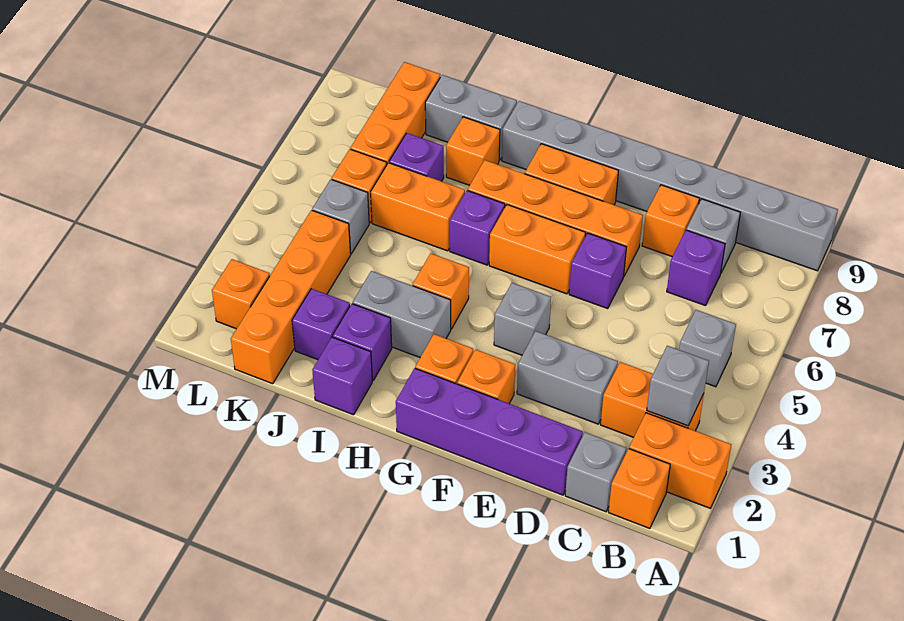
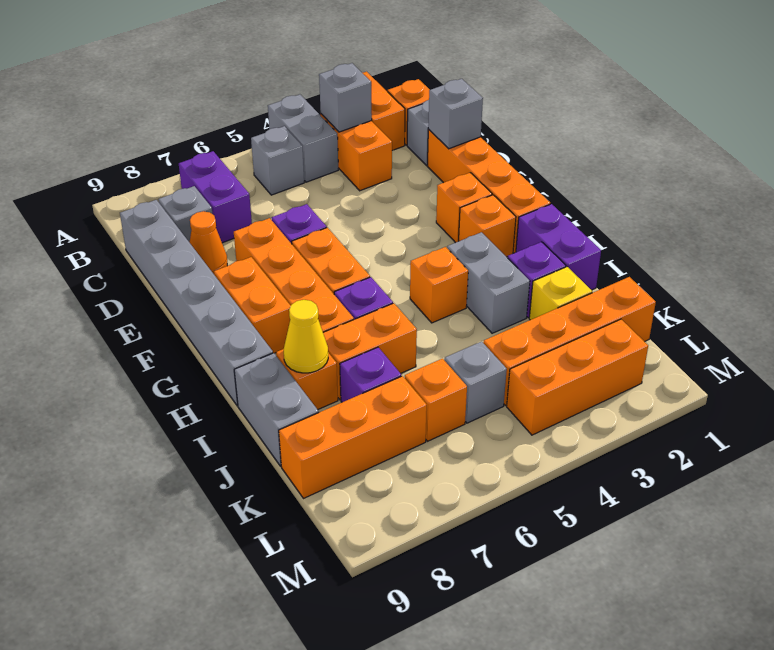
grey 1x8 brick [502,101,838,271] -> grey 1x6 brick [120,200,273,406]
purple 1x1 brick [667,230,725,306] -> purple 1x2 brick [179,151,252,243]
purple 1x4 brick [396,368,583,495] -> orange 1x4 brick [427,130,550,253]
grey 1x2 brick [517,331,618,424] -> grey 1x2 brick moved to [268,95,338,182]
orange 1x1 brick [642,185,699,257] -> orange 1x1 cone [190,211,227,274]
grey 1x1 brick [494,283,551,355] -> grey 1x1 brick moved to [428,79,483,149]
purple 1x1 brick [312,337,372,415] -> purple 1x2 brick [516,204,601,290]
orange 1x2 brick [371,163,465,251] -> orange 1x2 brick turned to [323,303,417,400]
none -> yellow 1x1 cone [284,300,328,373]
purple 1x1 brick [292,289,350,360] -> yellow 1x1 brick [529,267,592,320]
orange 1x1 brick [212,259,270,329] -> orange 1x3 brick [507,319,648,435]

